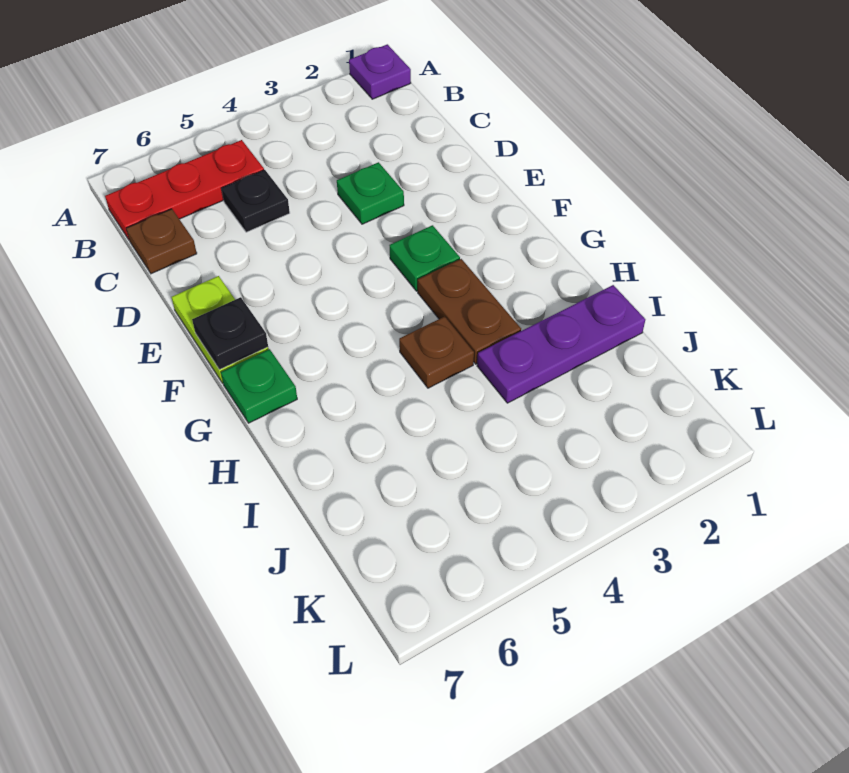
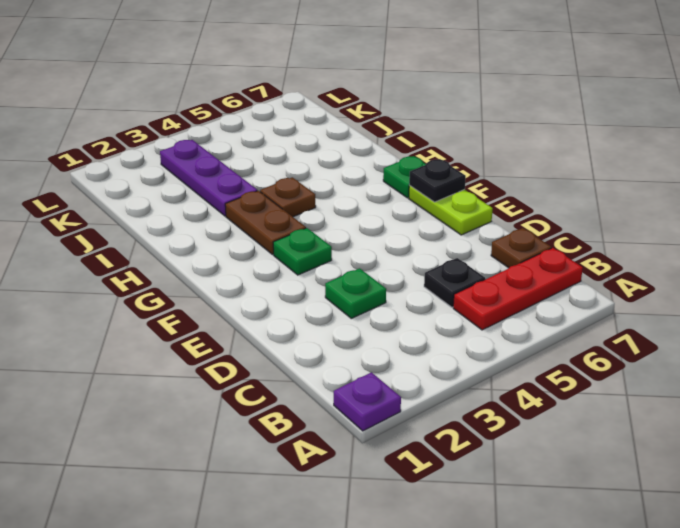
purple 1x3 plate [477,285,645,403] -> purple 1x3 plate turned to [160,140,257,216]

